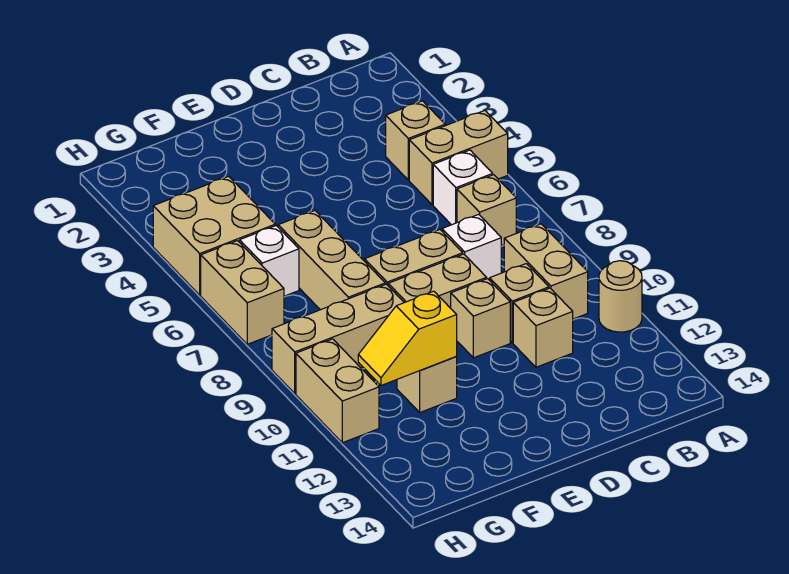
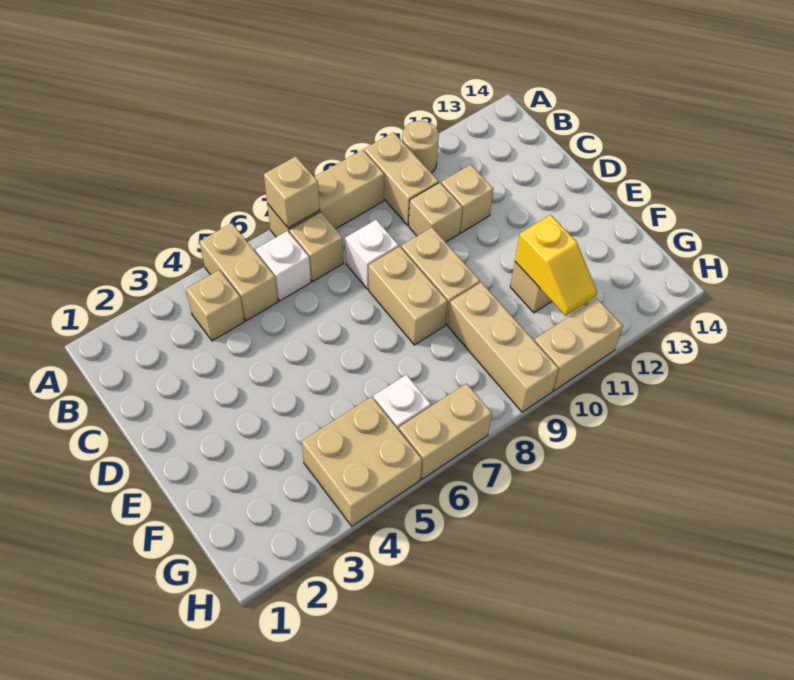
tan 1x2 brick [504,224,588,319] -> tan 1x2 brick turned to [364,132,439,225]
tan 1x1 brick [451,279,510,358] -> tan 1x1 brick moved to [264,156,320,228]
tan 1x3 brick [278,211,385,310] -> tan 1x3 brick moved to [267,150,384,237]

